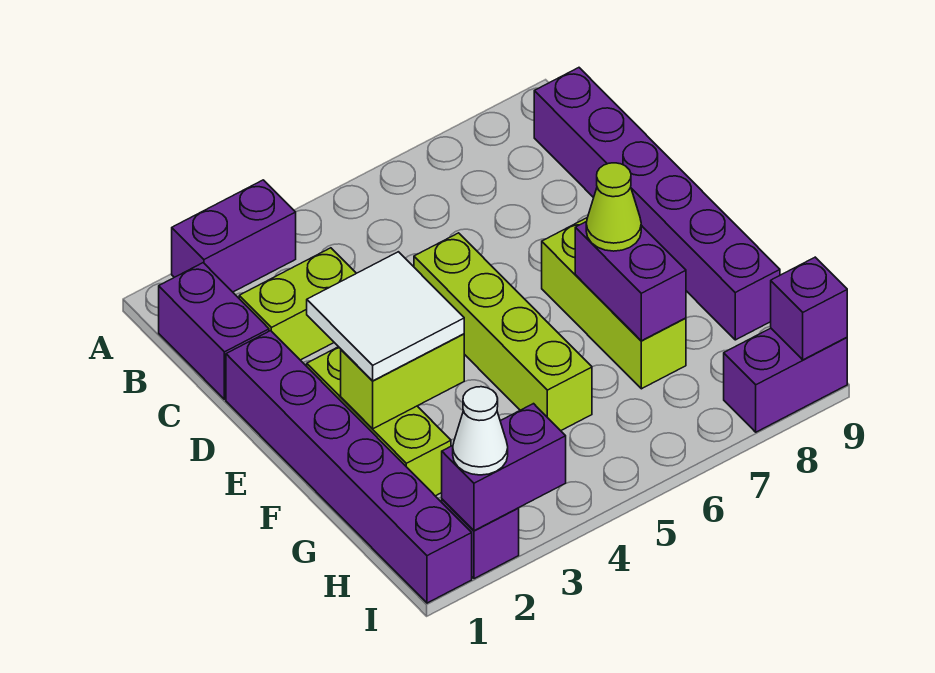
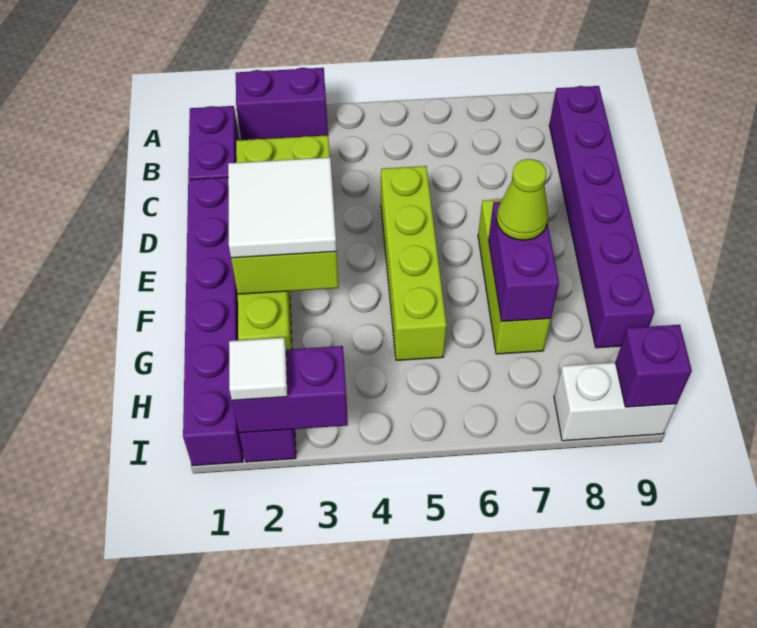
white 1x1 cone [453,387,508,475] -> white 1x1 tile [229,338,288,400]
purple 1x2 brick [724,328,847,432] -> white 1x2 brick [554,362,677,441]

